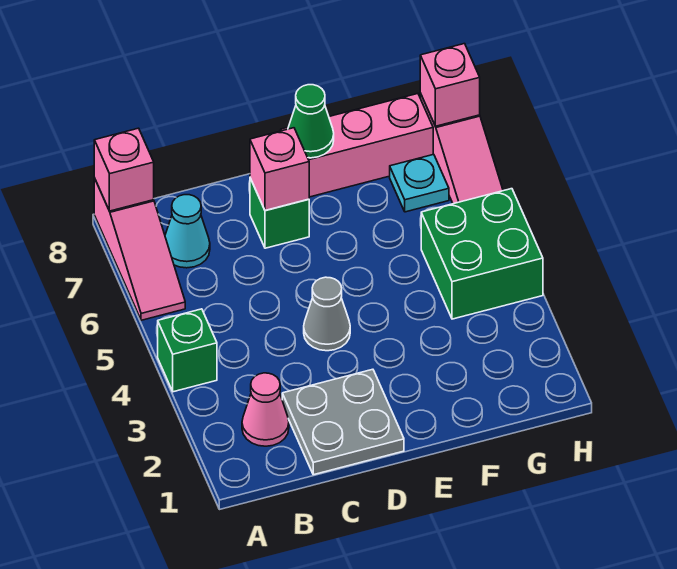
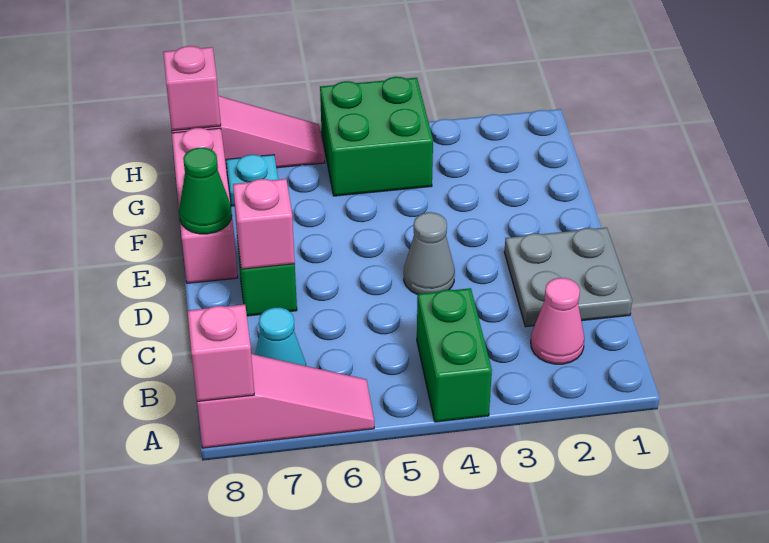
green 1x1 brick [158,309,217,392] -> green 1x2 brick [417,288,492,422]

